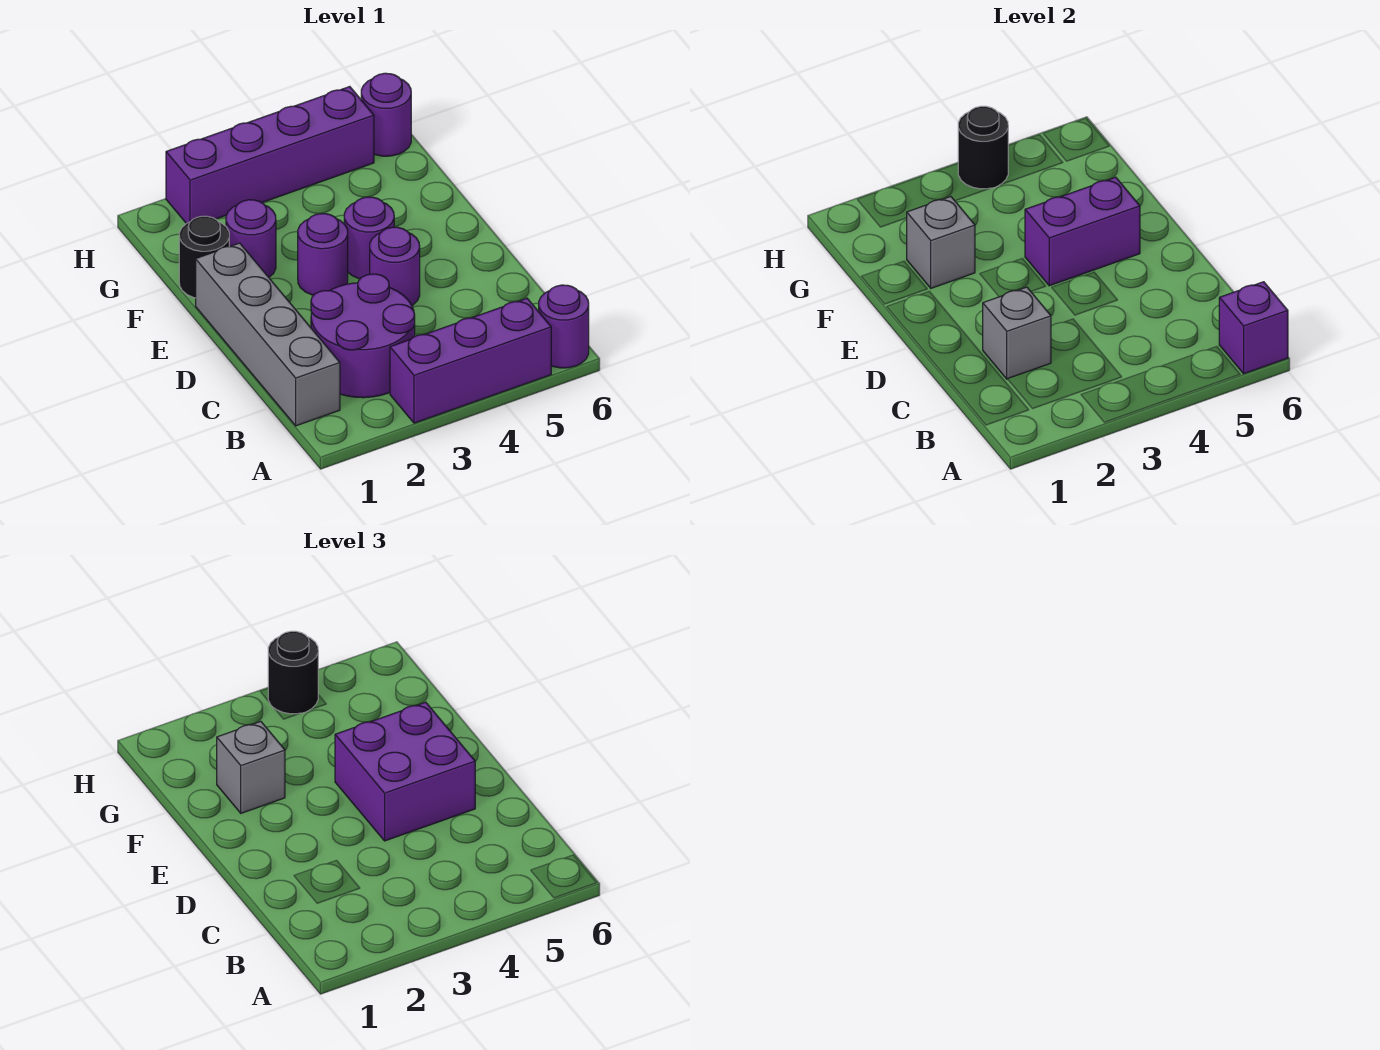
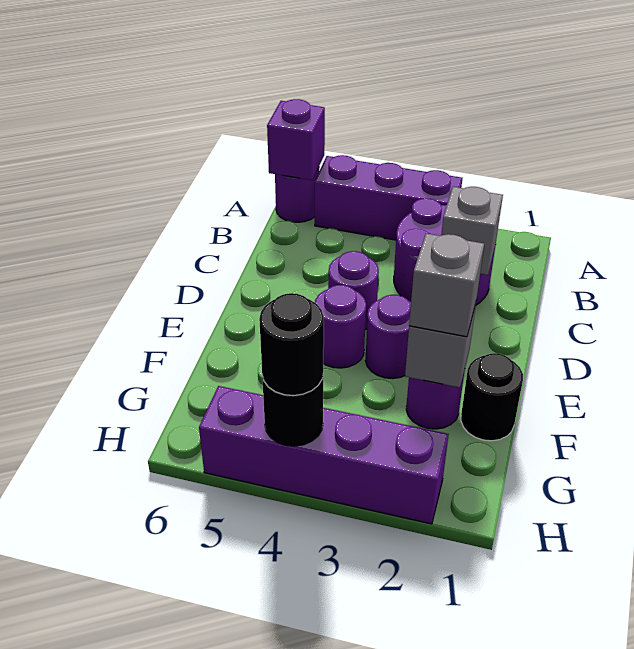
grey 1x4 brick [196,243,340,426] -> none
purple 2x2 brick [335,702,475,841] -> none
purple 1x2 brick [1025,177,1140,286] -> none
purple 1x1 round brick [361,73,411,156] -> none

